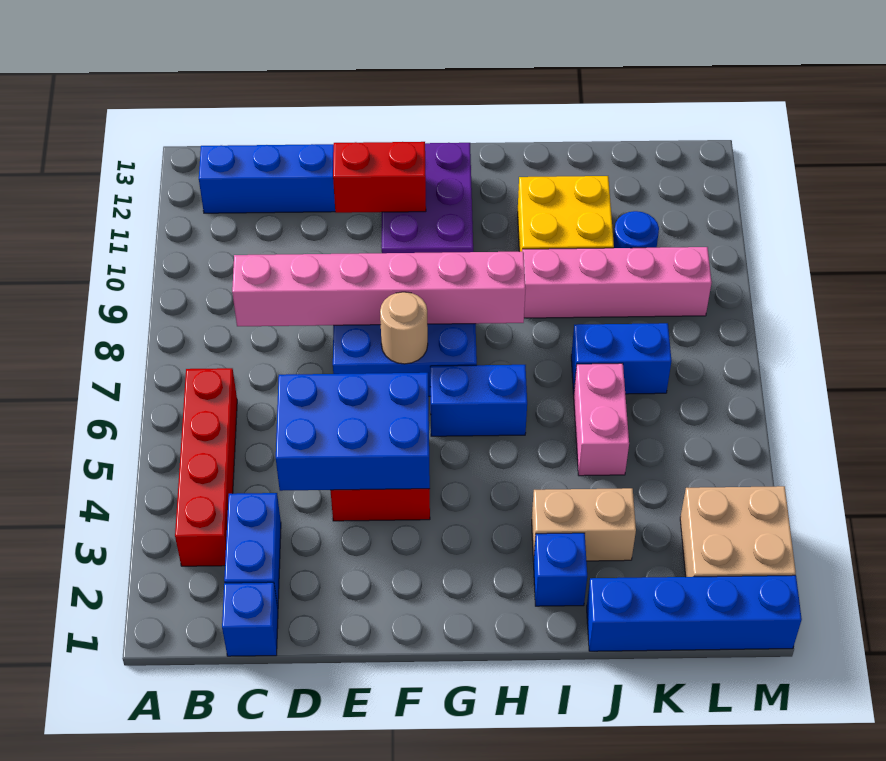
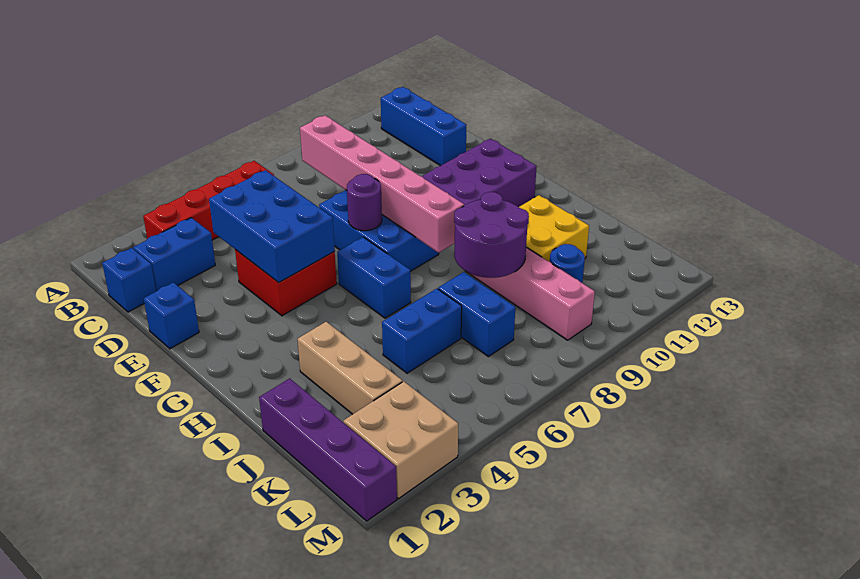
red 1x2 brick [333,142,426,213] -> none
tan 1x1 round brick [380,292,428,364] -> purple 1x1 round brick [347,174,382,231]
blue 1x1 brick [534,533,587,606] -> blue 1x1 brick moved to [144,282,199,349]
tan 1x2 brick [532,488,636,561] -> tan 1x3 brick [298,322,402,414]
none -> purple 2x2 round brick [454,192,529,278]
blue 1x4 brick [587,575,802,651] -> purple 1x4 brick [259,378,397,521]
pink 1x2 brick [574,363,629,476] -> blue 1x2 brick [382,289,462,373]

